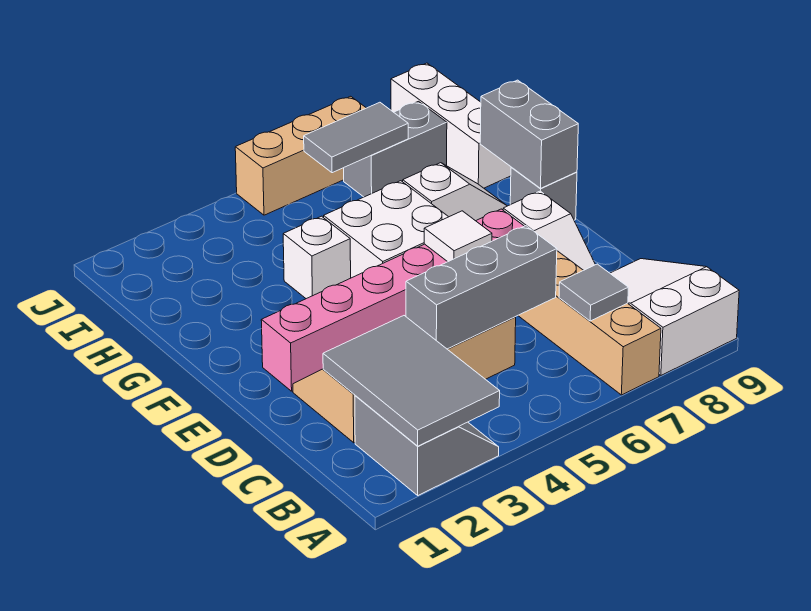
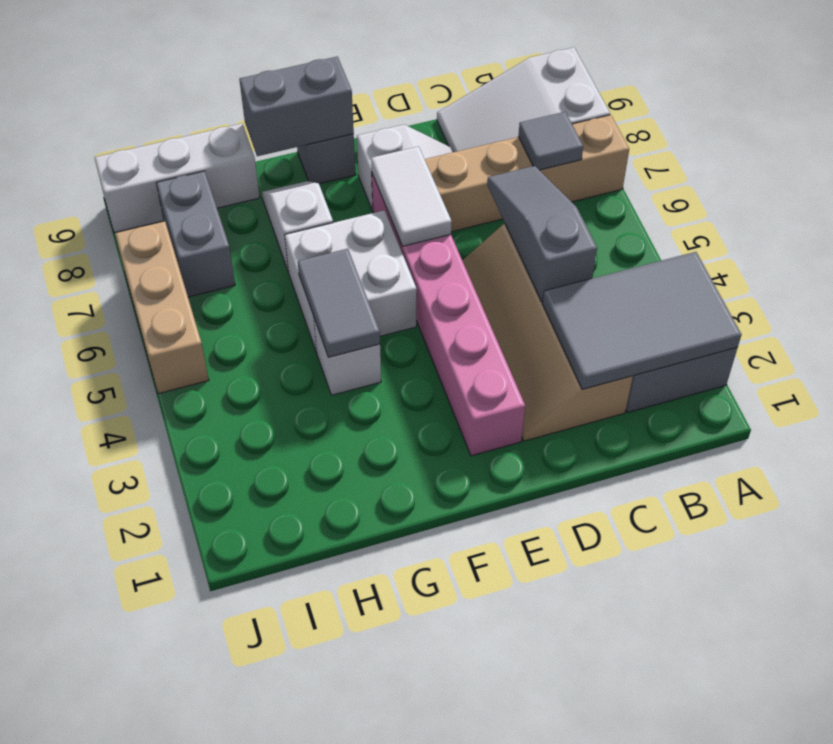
grey 1x3 brick [406,226,557,349] -> grey 1x3 slope [487,166,597,302]
white 1x1 tile [424,211,492,262] -> white 1x2 tile [371,146,452,246]
grey 1x2 tile [304,102,408,173] -> grey 1x2 tile moved to [298,249,380,357]

